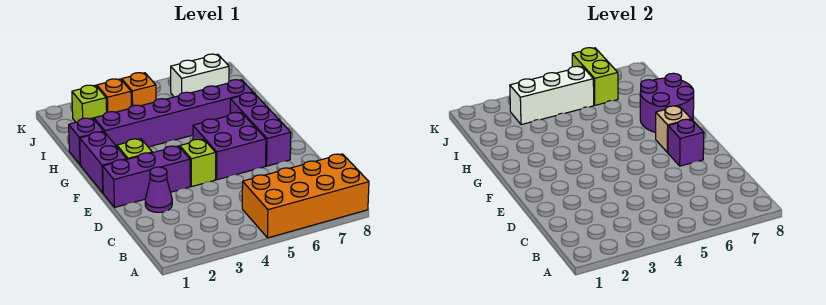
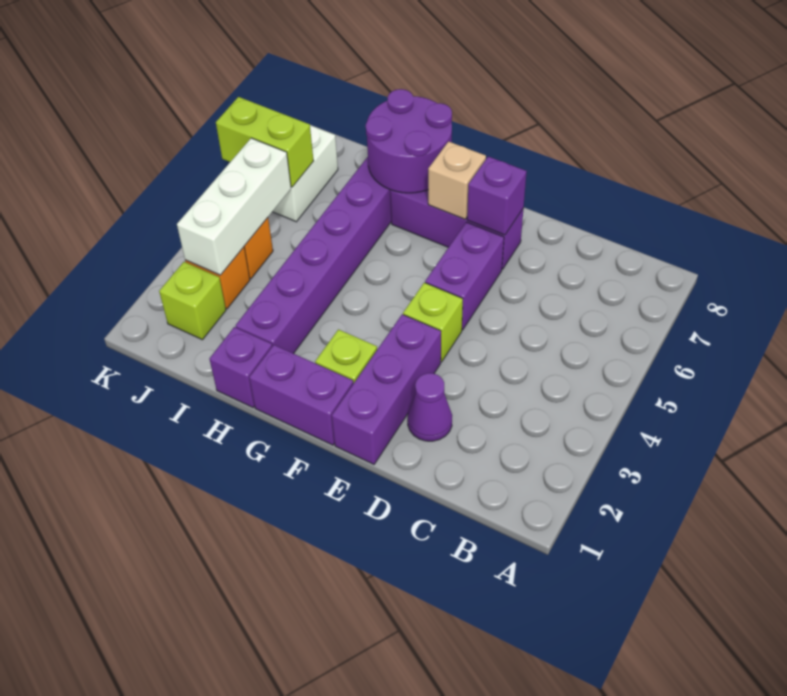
orange 2x4 brick [242,154,369,238] -> none
purple 2x2 brick [193,112,266,180] -> purple 1x2 brick [425,222,504,330]

